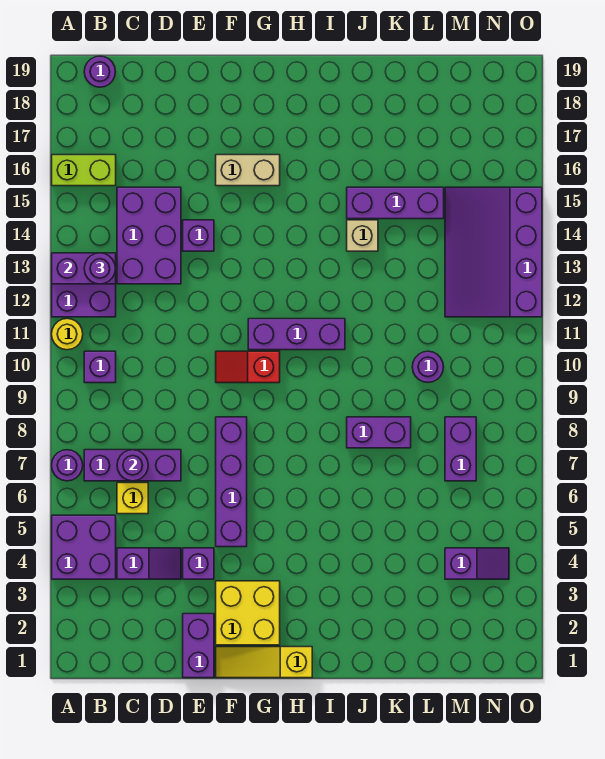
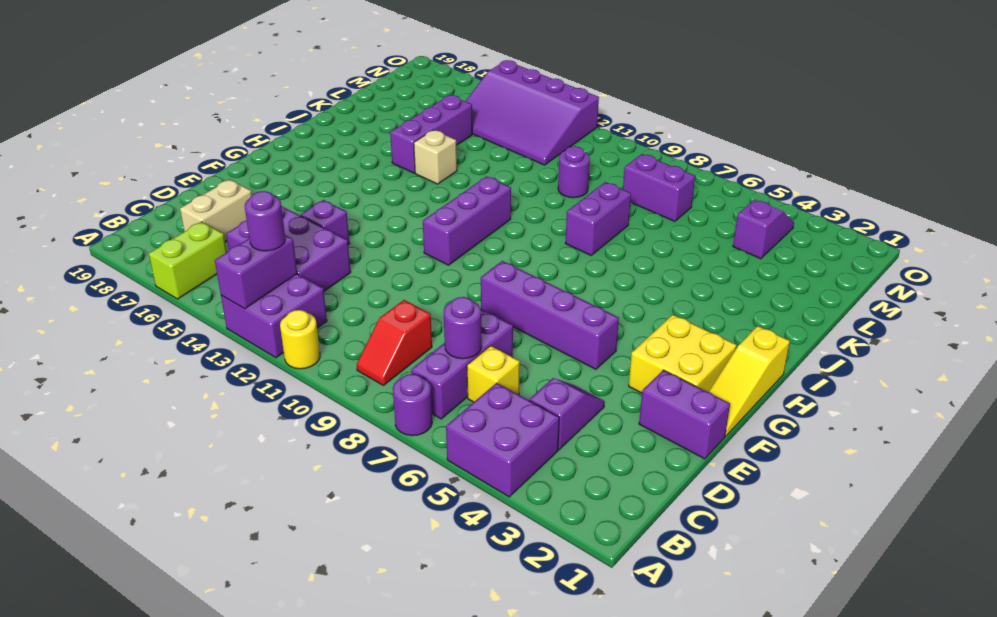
purple 1x1 brick [84,351,116,383] -> none
purple 1x1 round brick [84,56,115,87] -> none
purple 1x1 brick [183,548,214,579] -> none
red 1x2 slope [216,351,280,383] -> red 1x2 slope moved to [357,300,432,385]
tan 1x2 brick [216,155,280,186] -> tan 1x2 brick moved to [180,179,252,241]

